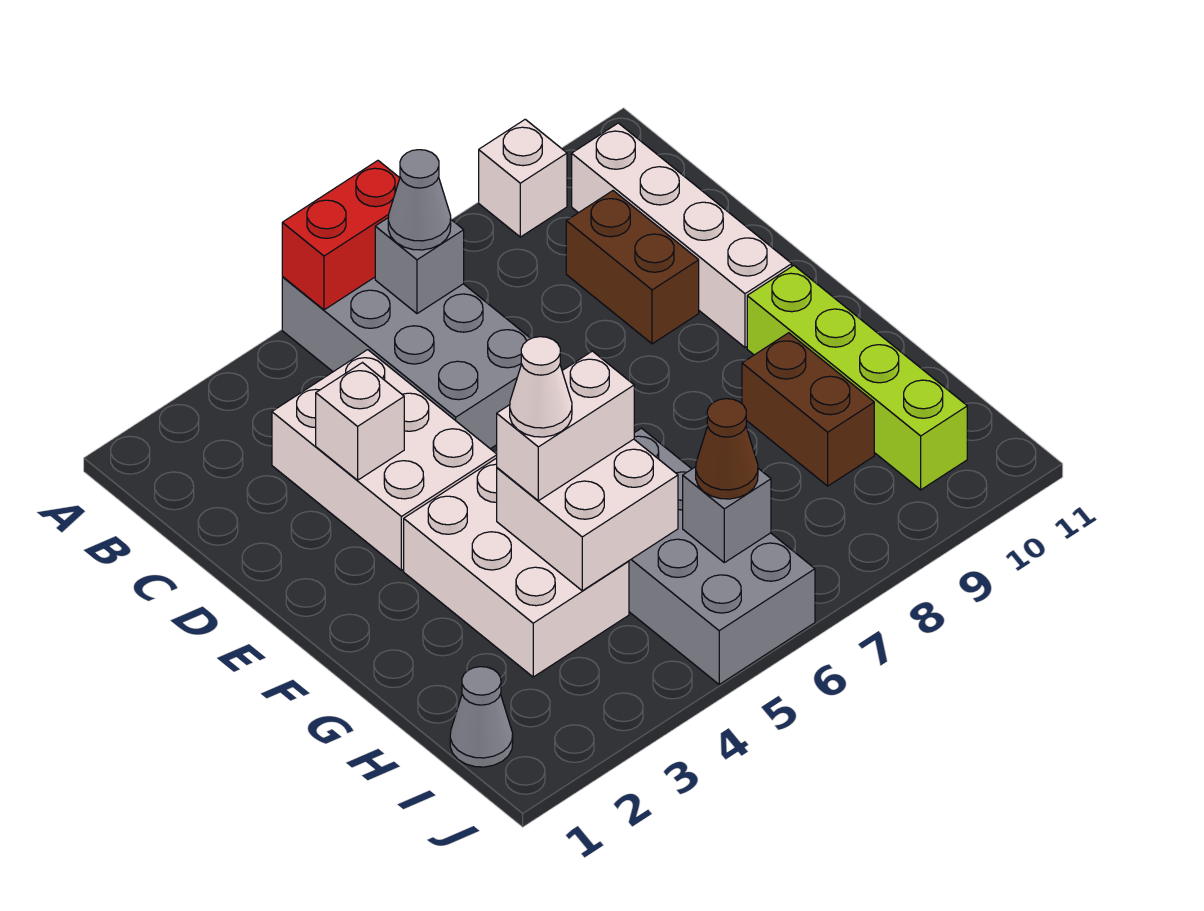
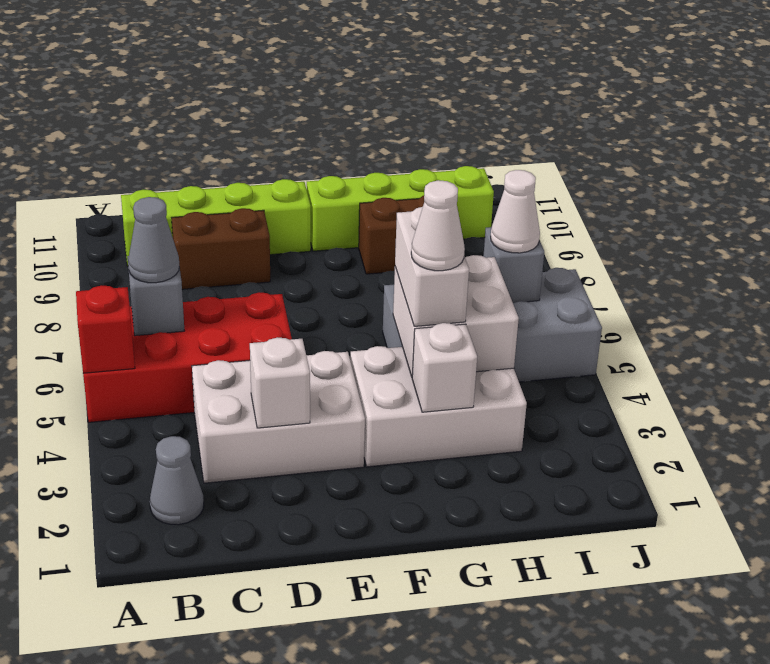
grey 2x4 brick [282,277,531,449] -> red 2x4 brick [83,292,292,422]
red 1x2 brick [282,161,400,310] -> red 1x1 brick [76,285,135,373]
white 1x1 brick [479,119,567,237] -> white 1x1 brick moved to [412,323,477,412]
white 1x4 brick [572,123,792,347] -> lime 1x4 brick [121,179,311,266]
grey 1x1 cone [450,667,513,767] -> grey 1x1 cone moved to [150,436,204,525]
brown 1x1 cone [696,399,758,499] -> white 1x1 cone [491,170,540,253]

